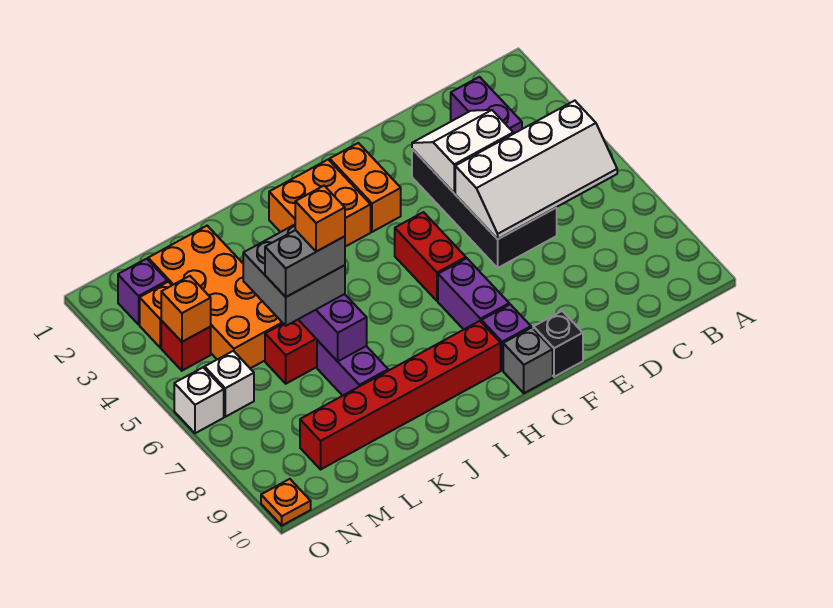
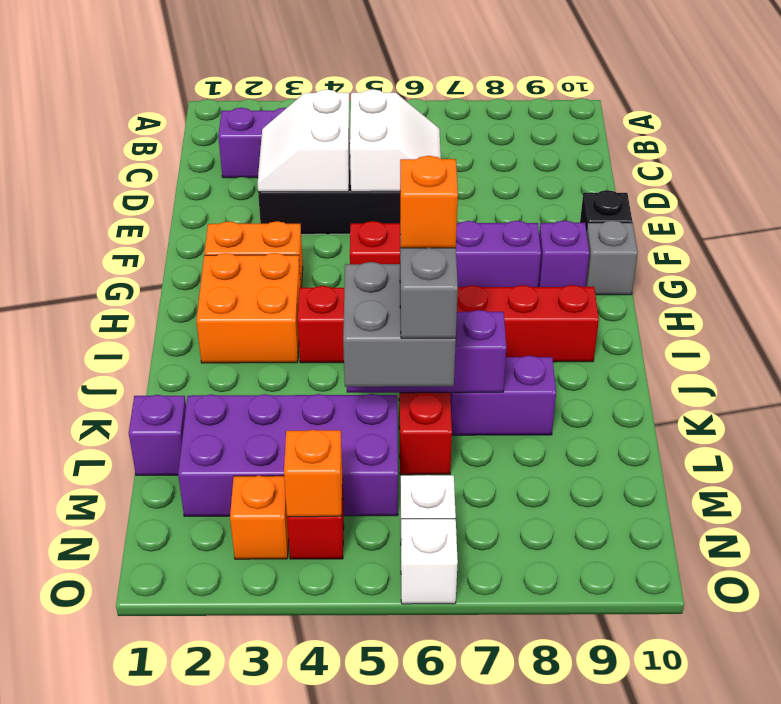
white 2x4 slope [455,101,617,239] -> white 2x2 slope [350,89,441,192]
red 1x6 brick [300,321,501,469] -> red 1x6 brick turned to [298,285,599,363]
orange 2x4 brick [148,226,283,368] -> purple 2x4 brick [178,394,398,516]
purple 1x1 brick [118,259,167,324] -> purple 1x1 brick moved to [129,395,186,475]
orange 1x1 plate [261,479,311,525] -> none

